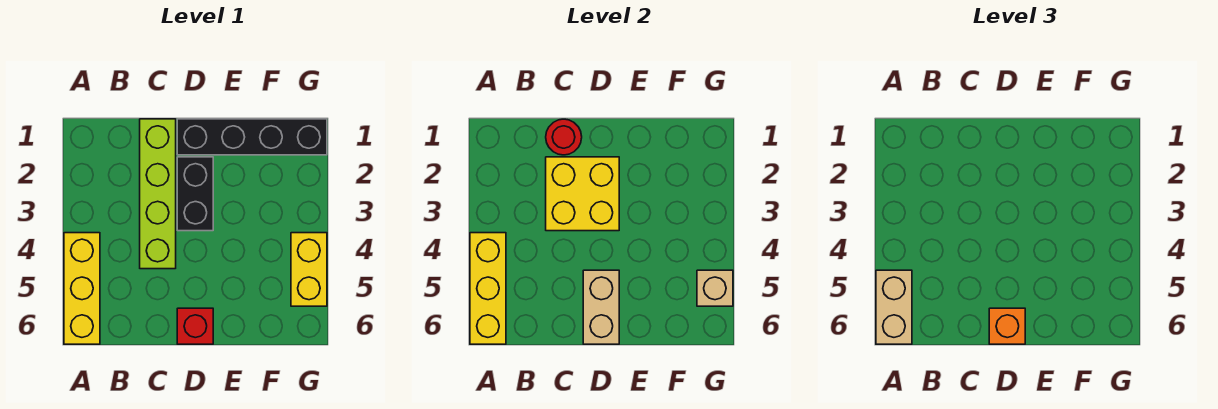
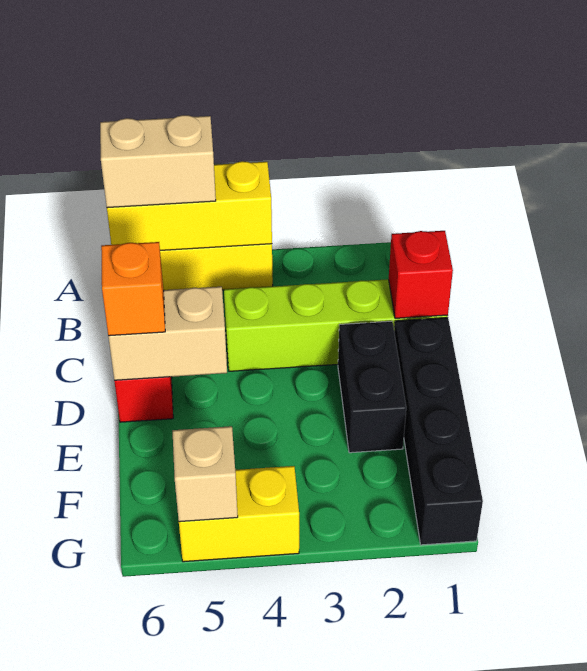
red 1x1 round brick [546,119,582,155] -> red 1x1 brick [389,231,453,318]
yellow 2x2 brick [546,157,619,231] -> none
black 1x2 brick [177,157,213,231] -> black 1x2 brick turned to [338,321,406,453]

